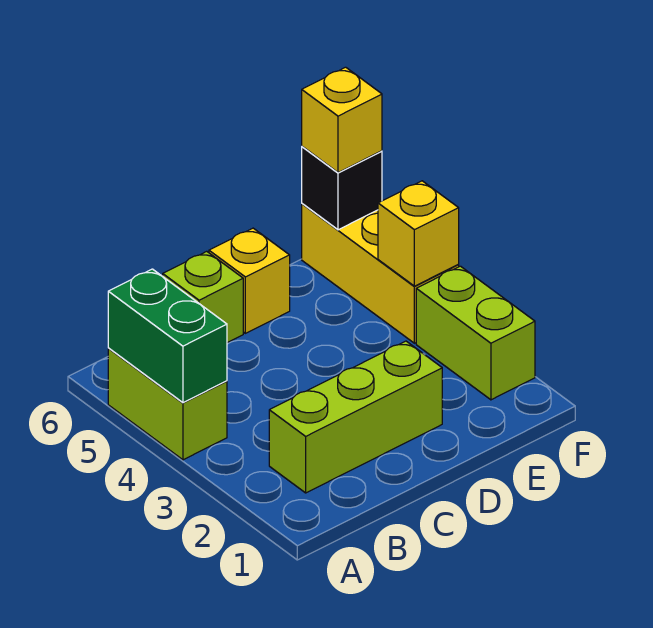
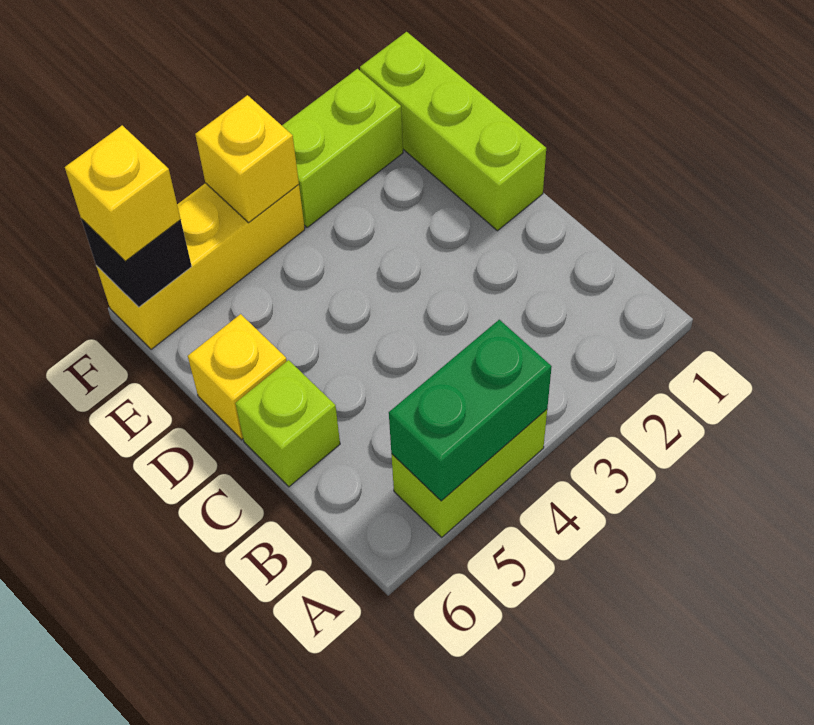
lime 1x3 brick [269,341,442,493] -> lime 1x3 brick moved to [360,32,546,231]

